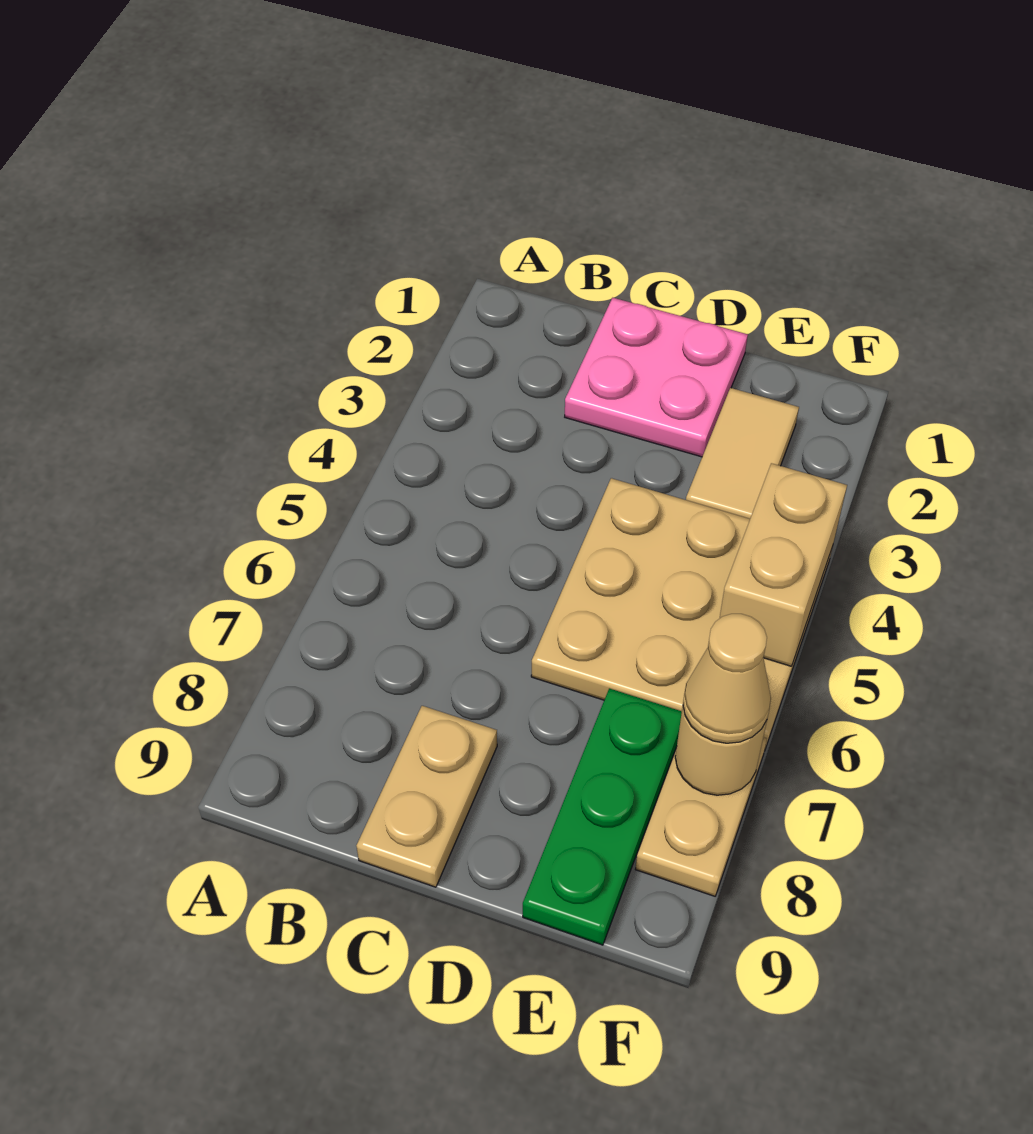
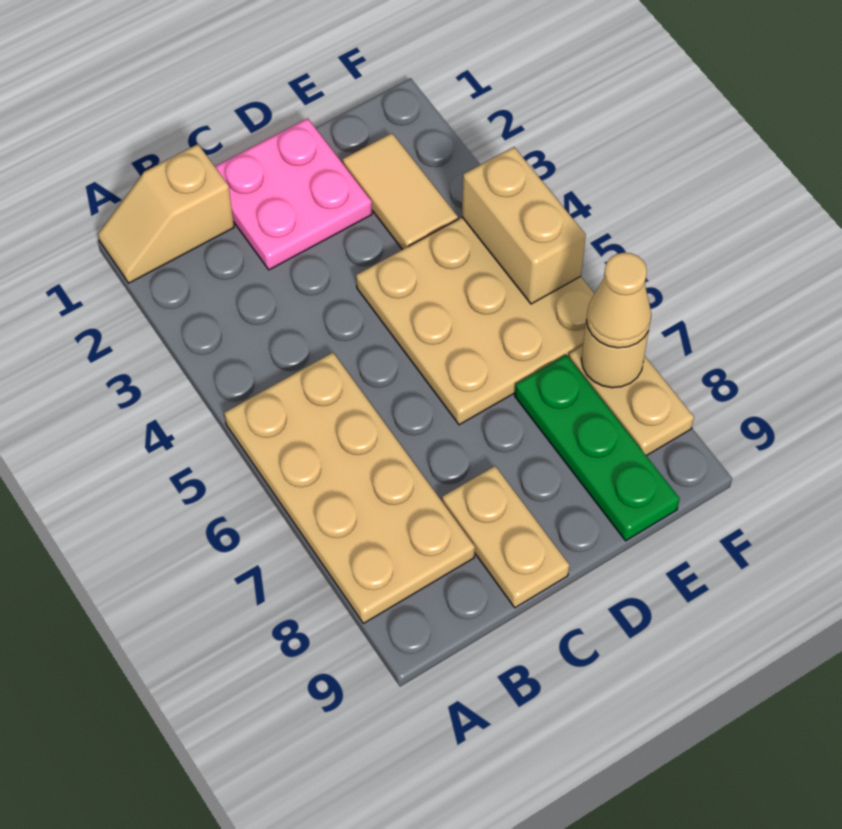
none -> tan 1x2 slope [98,144,234,283]
none -> tan 2x4 plate [224,353,475,623]

